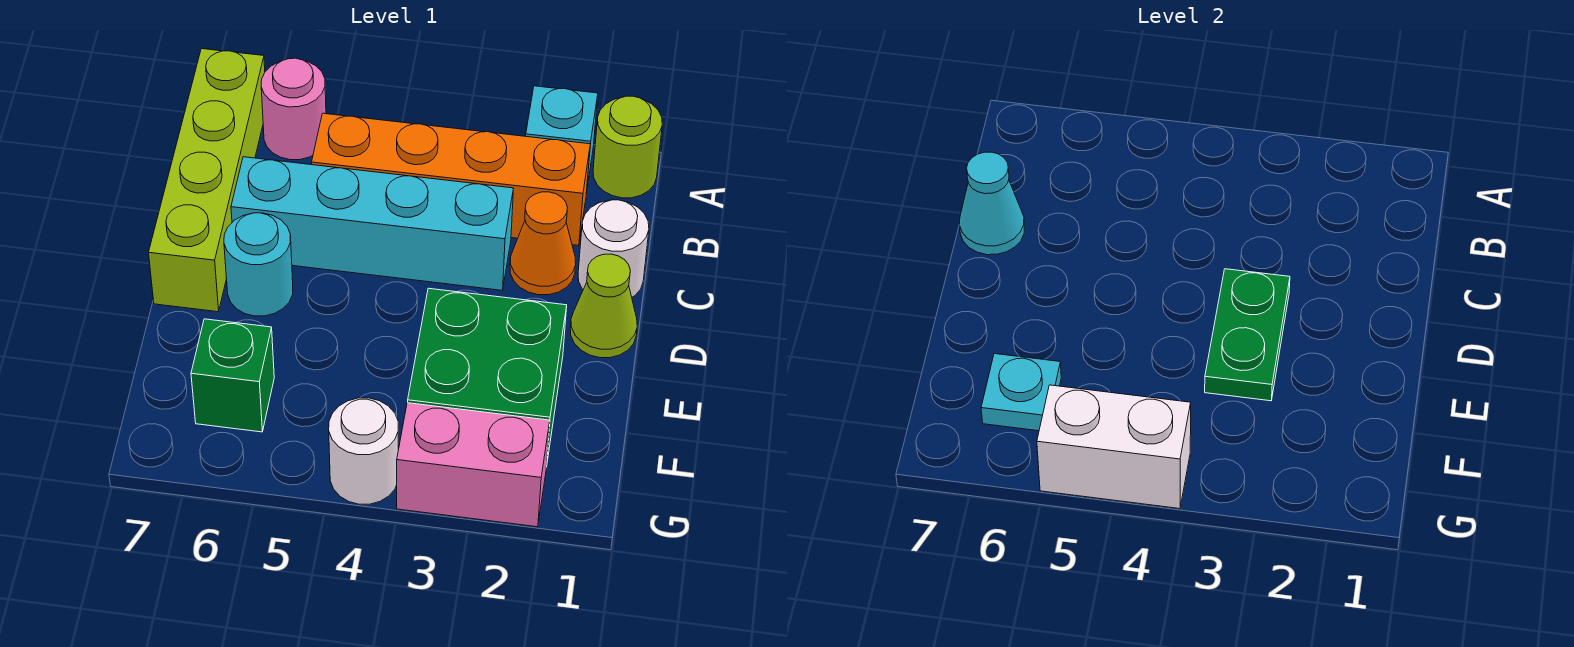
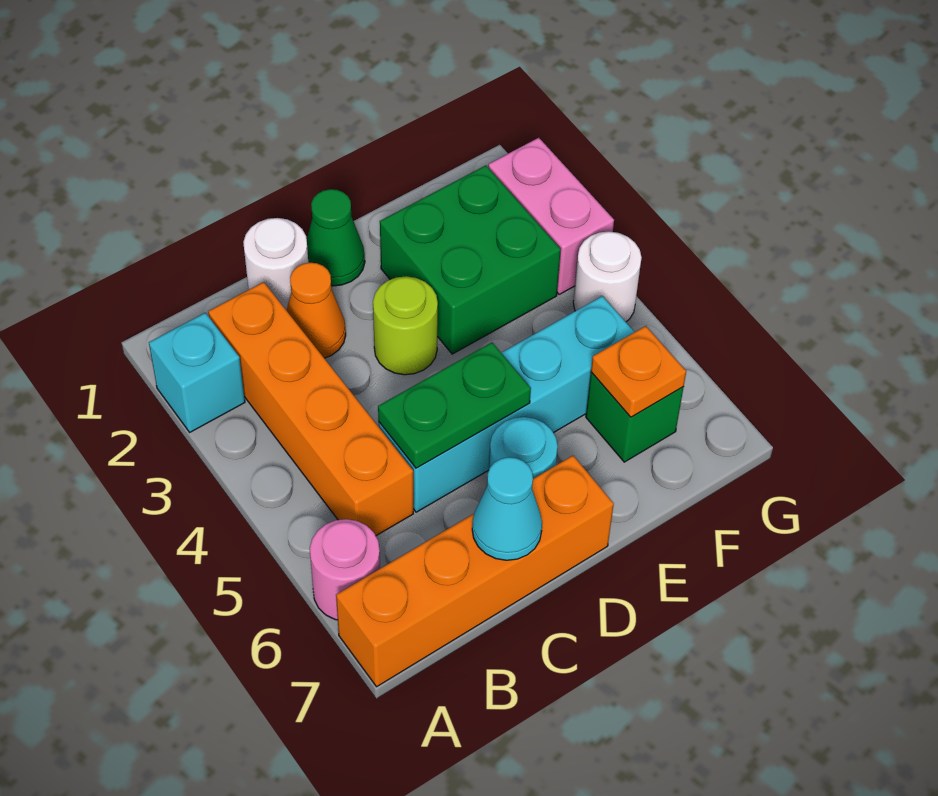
lime 1x1 round brick [593,96,662,198] -> lime 1x1 round brick moved to [373,276,438,375]
lime 1x4 brick [149,49,265,312] -> orange 1x4 brick [336,456,614,687]
cyan 1x4 brick [231,157,514,290] -> cyan 1x4 brick turned to [378,296,634,512]
lime 1x1 cone [570,254,637,358] -> green 1x1 cone [307,189,365,286]
green 1x2 plate [1205,269,1290,401] -> green 1x2 plate moved to [378,343,531,468]
cyan 1x1 plate [981,354,1061,431] -> orange 1x1 plate [591,326,686,417]
white 1x2 brick [1037,385,1191,509] -> none

